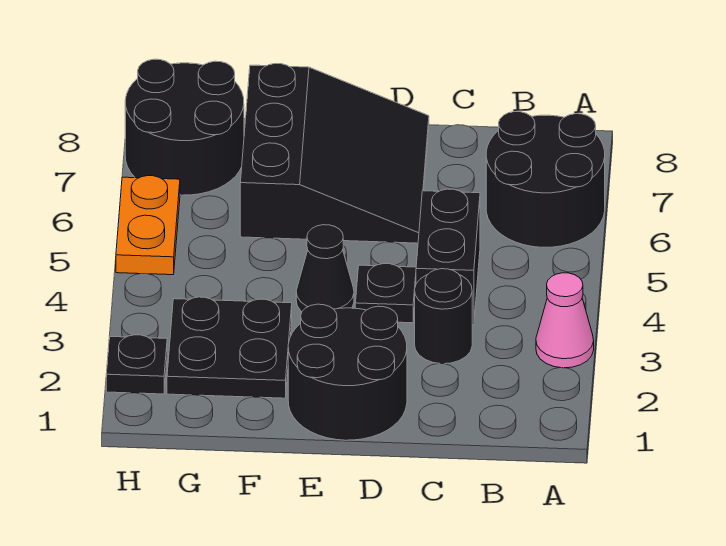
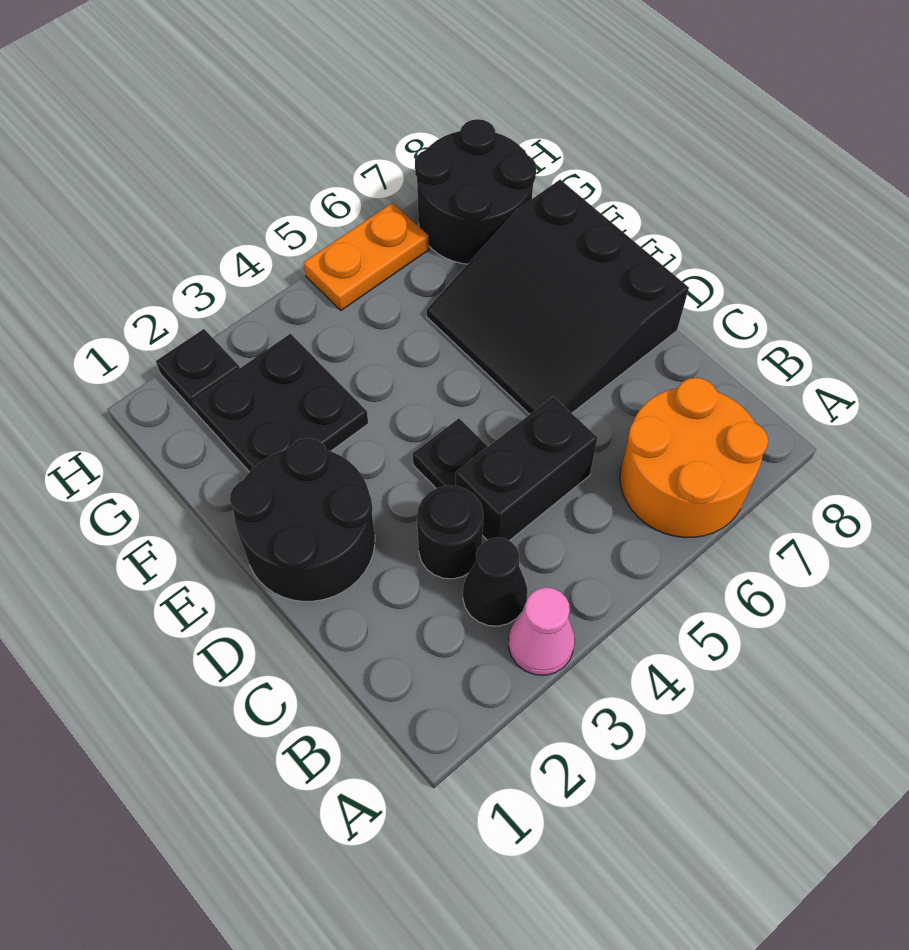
black 2x2 round brick [486,112,605,247] -> orange 2x2 round brick [620,378,768,538]
black 3x3 slope [240,64,429,243] -> black 3x3 slope turned to [427,180,689,414]
black 1x1 cone [296,225,354,312] -> black 1x1 cone moved to [463,538,527,626]

